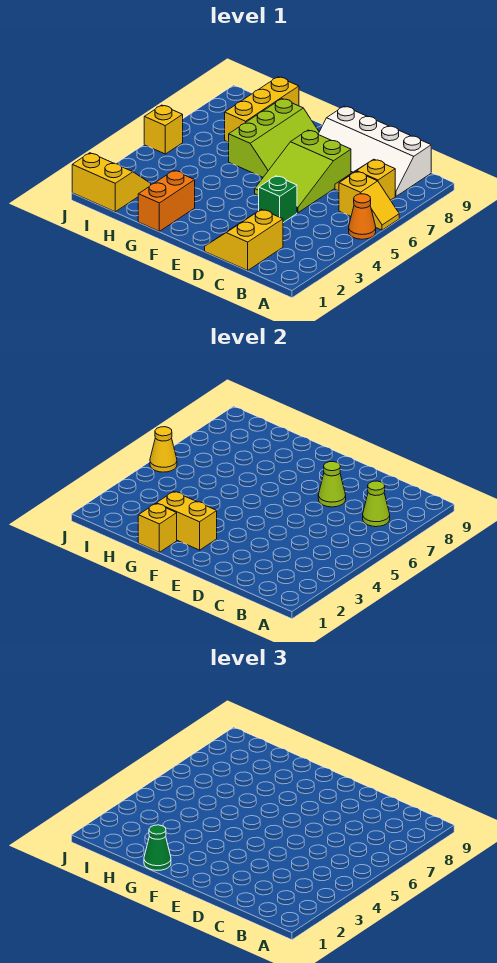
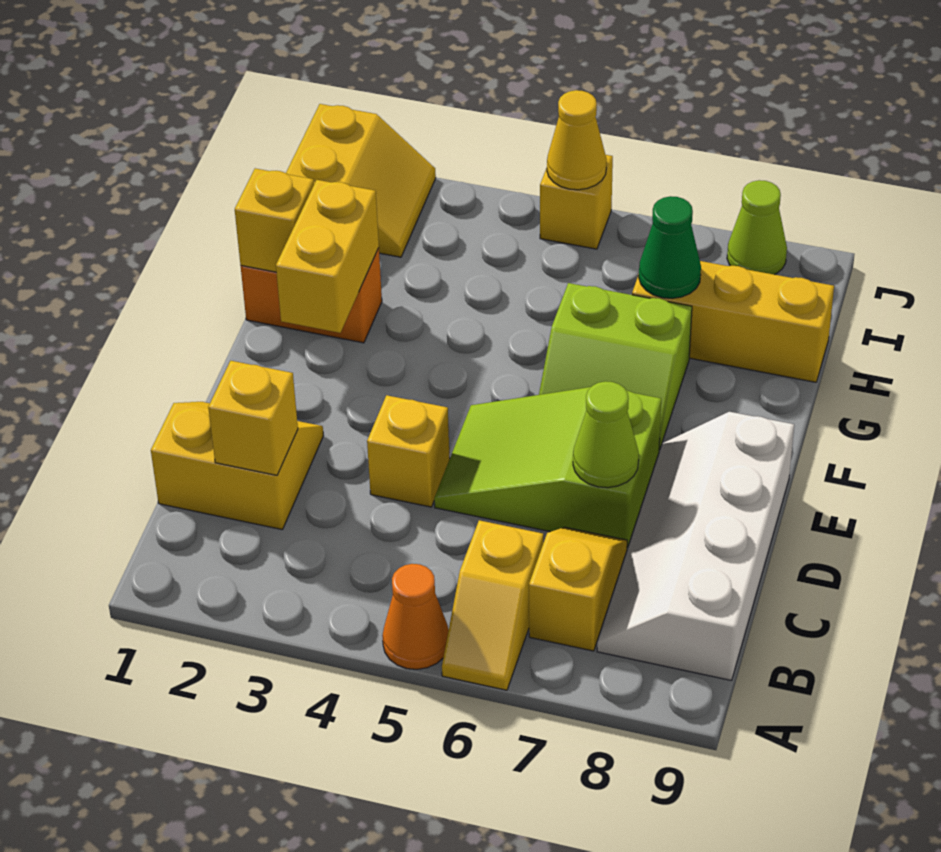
lime 1x1 cone [363,481,390,527] -> lime 1x1 cone moved to [727,180,787,275]
none -> yellow 1x1 brick [208,361,298,475]
green 1x1 brick [259,176,297,223] -> yellow 1x1 brick [367,395,450,507]
lime 2x3 slope [229,99,319,177] -> lime 2x2 slope [539,283,692,450]
green 1x1 cone [144,825,171,870] -> green 1x1 cone moved to [639,196,701,298]

